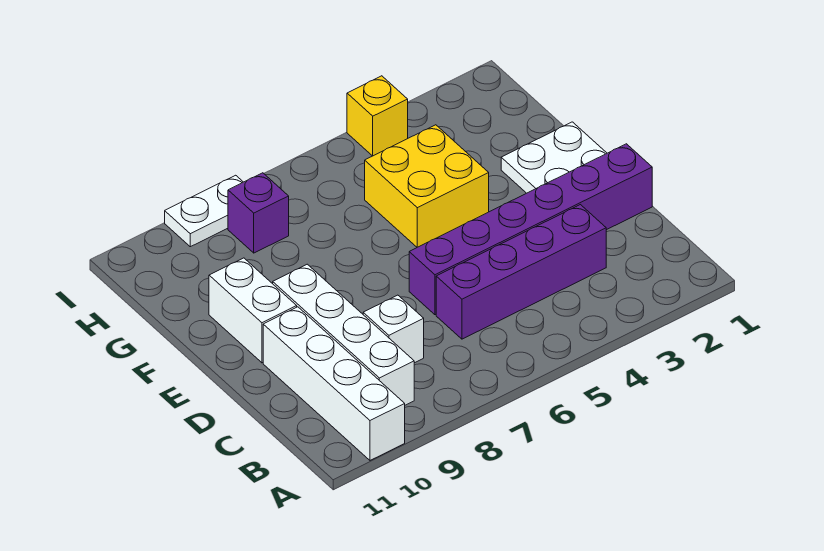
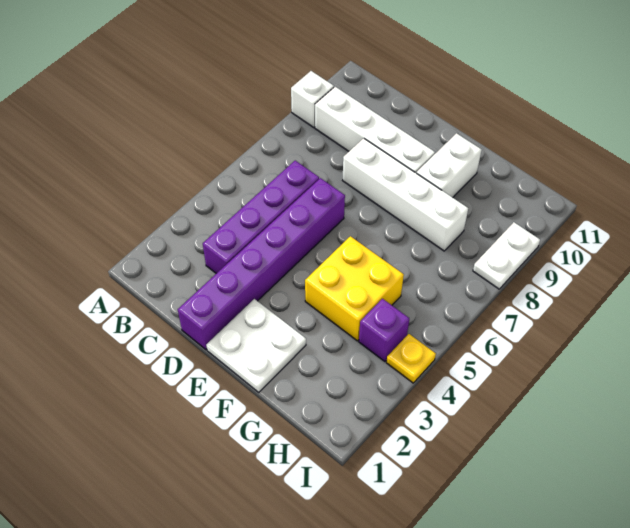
white 1x4 brick [263,307,405,460] -> white 1x4 brick moved to [343,138,468,251]
white 1x1 brick [363,295,424,363] -> white 1x1 brick moved to [291,71,334,128]
white 1x2 brick [209,258,297,363] -> white 1x2 brick turned to [416,133,482,198]
purple 1x1 brick [228,173,289,253] -> purple 1x1 brick moved to [359,299,409,362]
yellow 1x1 brick [347,76,408,156] -> yellow 1x1 plate [386,334,436,383]

